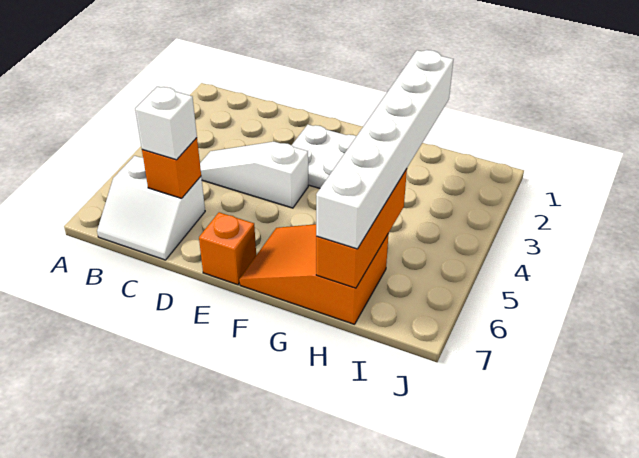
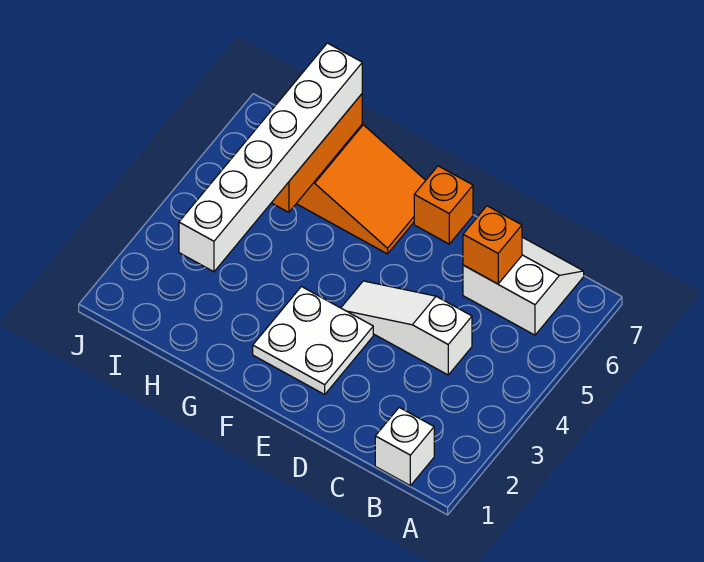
white 1x3 slope [200,142,308,208] -> white 1x3 slope turned to [341,281,472,375]
white 1x1 brick [135,87,197,160] -> white 1x1 brick moved to [375,407,434,486]

